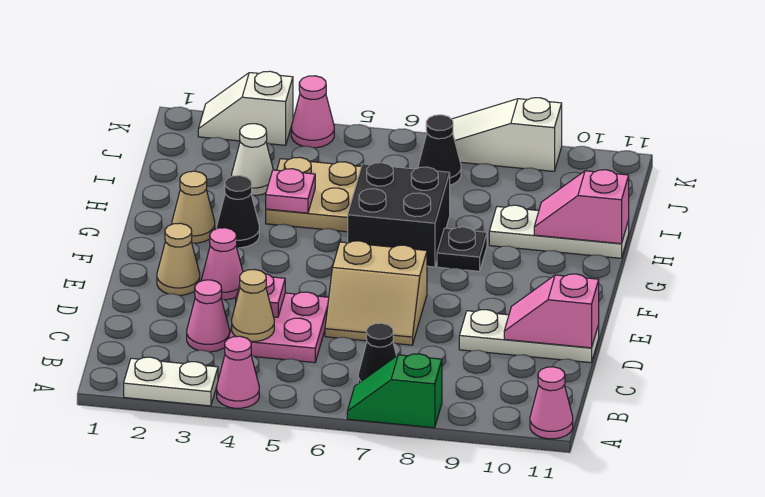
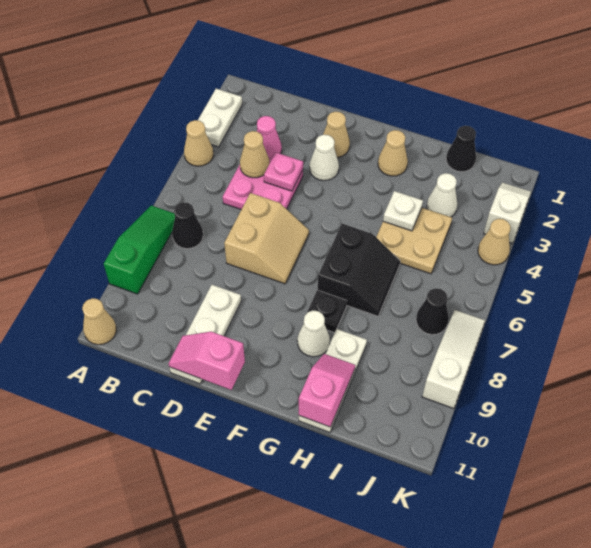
pink 1x1 cone [217,336,259,408] -> tan 1x1 cone [184,120,213,166]
green 1x2 slope [347,354,442,428] -> green 1x3 slope [104,205,175,294]
pink 1x1 cone [530,367,573,439] -> tan 1x1 cone [82,298,116,345]
tan 2x2 slope [325,241,427,345] -> tan 2x2 slope turned to [224,193,309,284]
pink 1x2 slope [504,274,599,348] -> pink 1x2 slope turned to [168,332,245,390]
pink 1x1 cone [202,228,243,300] -> white 1x1 cone [309,135,339,181]
black 1x1 cone [217,176,259,248] -> black 1x1 cone moved to [446,126,476,172]
black 2x2 brick [348,162,450,267] -> black 2x2 slope [318,224,400,316]
none -> white 1x1 cone [297,311,330,357]
pink 1x1 plate [266,169,315,213] -> white 1x1 plate [383,191,423,231]
pink 1x1 cone [291,76,334,148] -> tan 1x1 cone [478,219,510,265]

